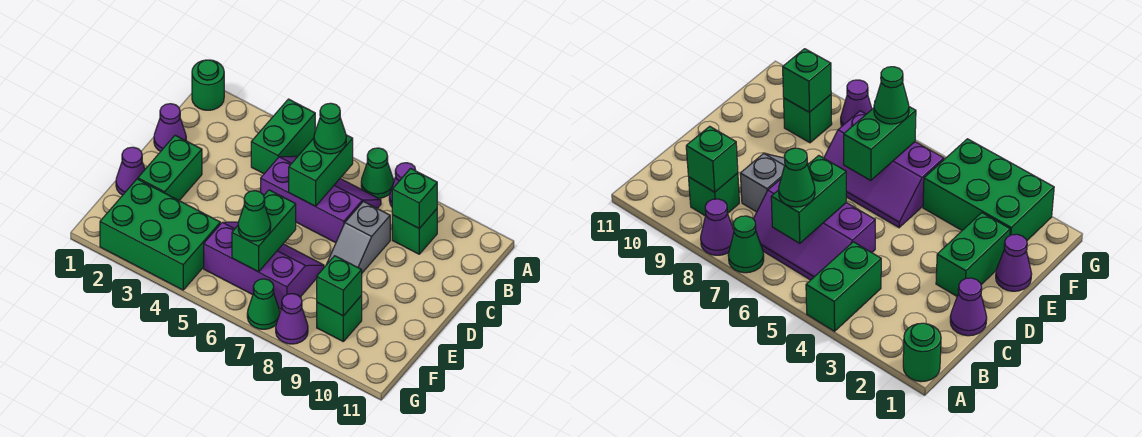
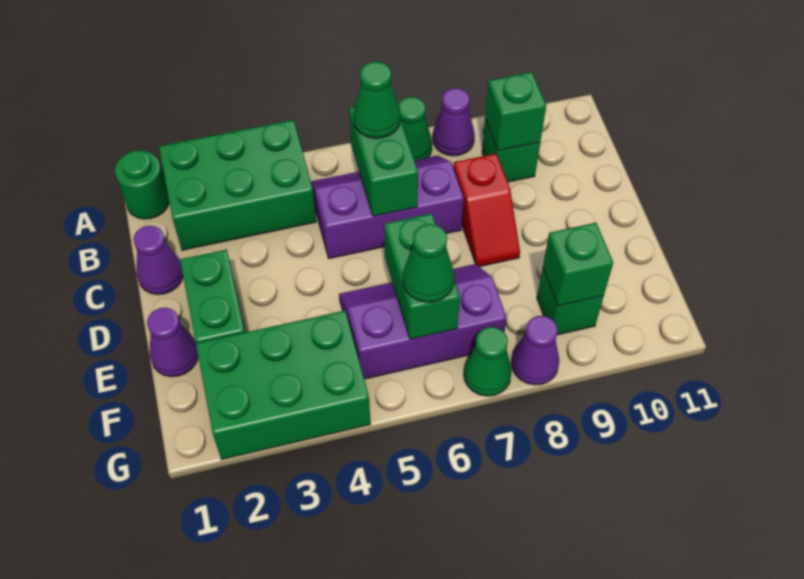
green 1x2 brick [251,99,315,174] -> green 2x3 brick [159,120,316,250]
grey 1x2 slope [326,201,390,273] -> red 1x2 slope [453,154,520,267]

